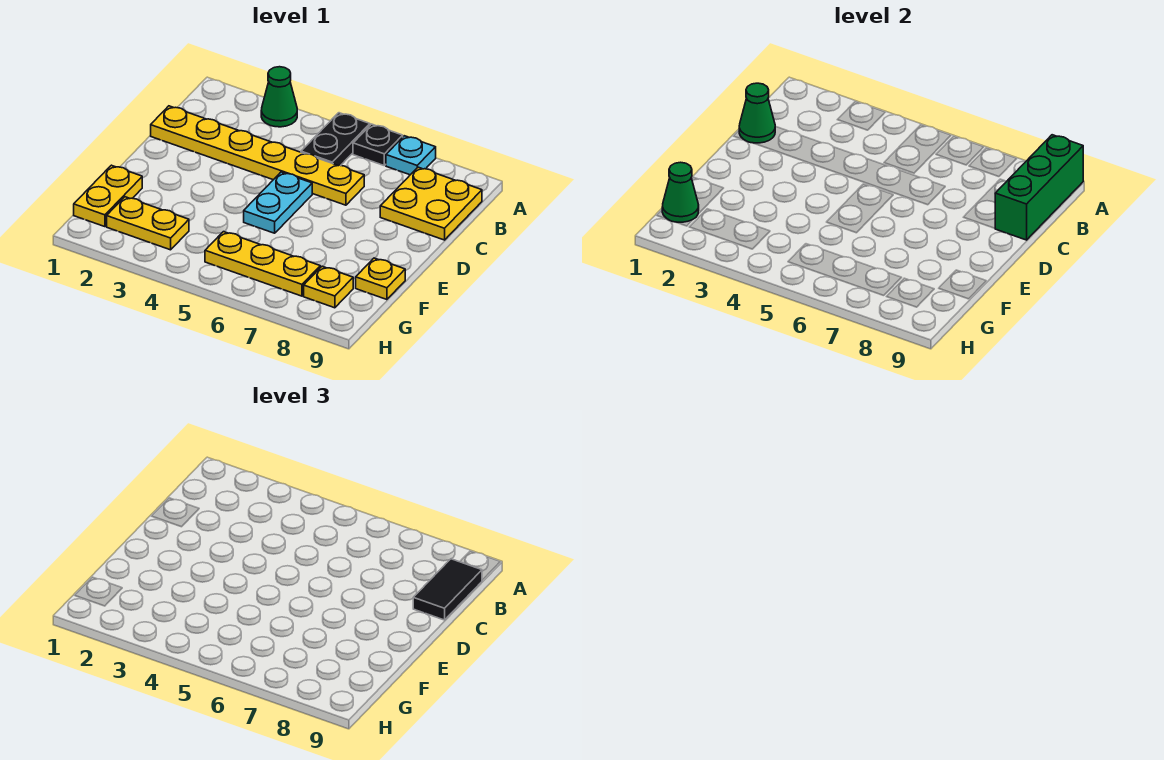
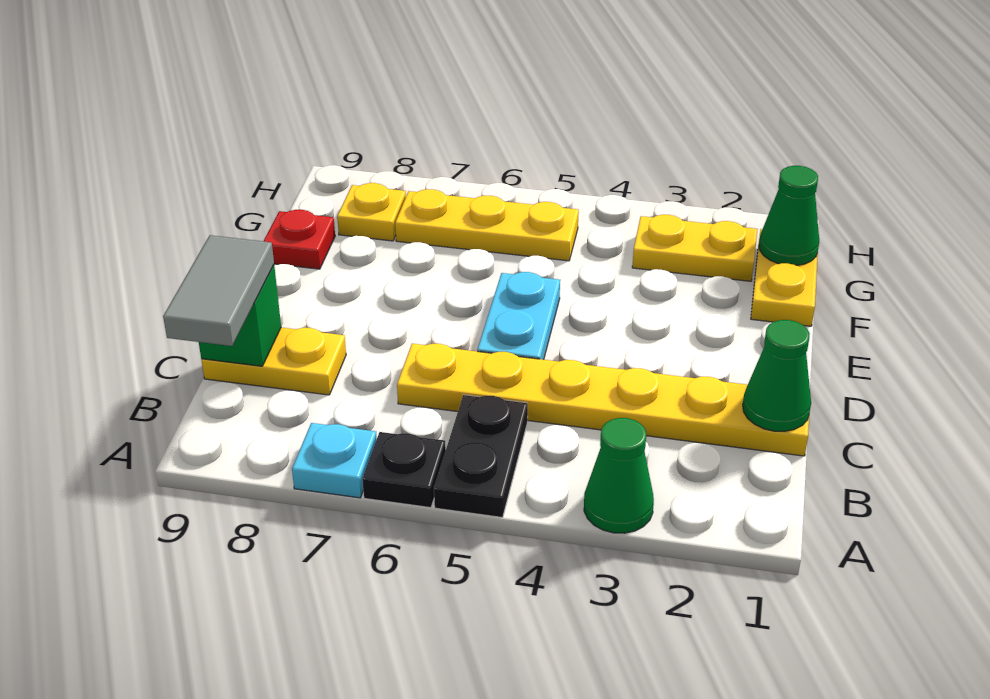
green 1x3 brick [995,135,1083,240] -> green 1x1 brick [199,265,281,366]
yellow 2x2 plate [380,167,482,240] -> yellow 1x2 plate [201,328,346,395]
black 1x2 tile [413,559,482,620] -> grey 1x2 tile [163,235,274,346]
yellow 1x1 plate [356,258,405,300] -> red 1x1 plate [264,210,335,269]

